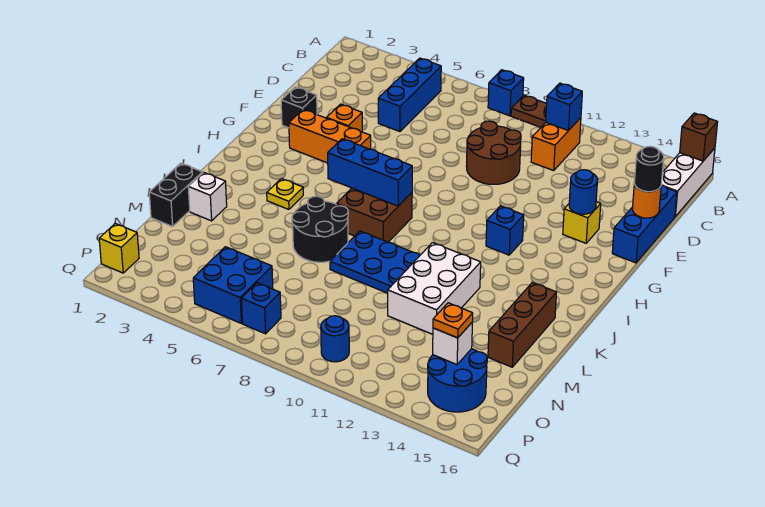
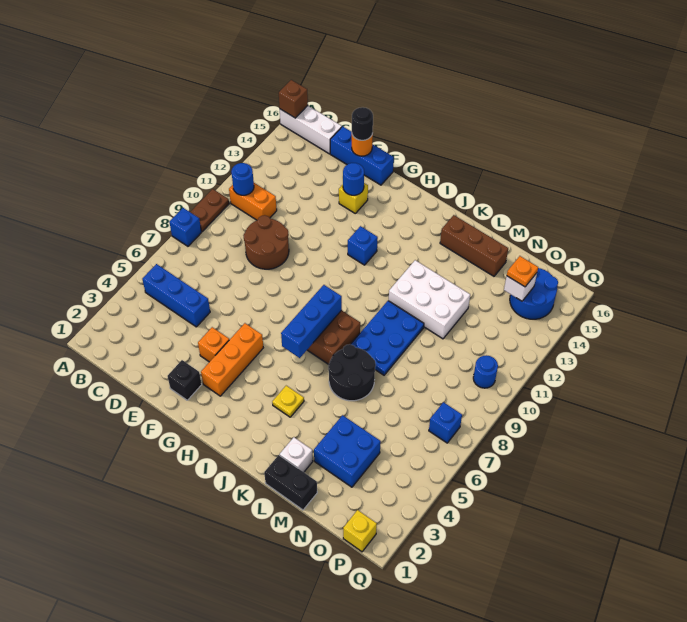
blue 1x1 brick [546,83,582,131] -> blue 1x1 round brick [231,163,254,195]
blue 2x2 brick [193,247,273,323] -> blue 2x2 brick moved to [314,415,381,487]

